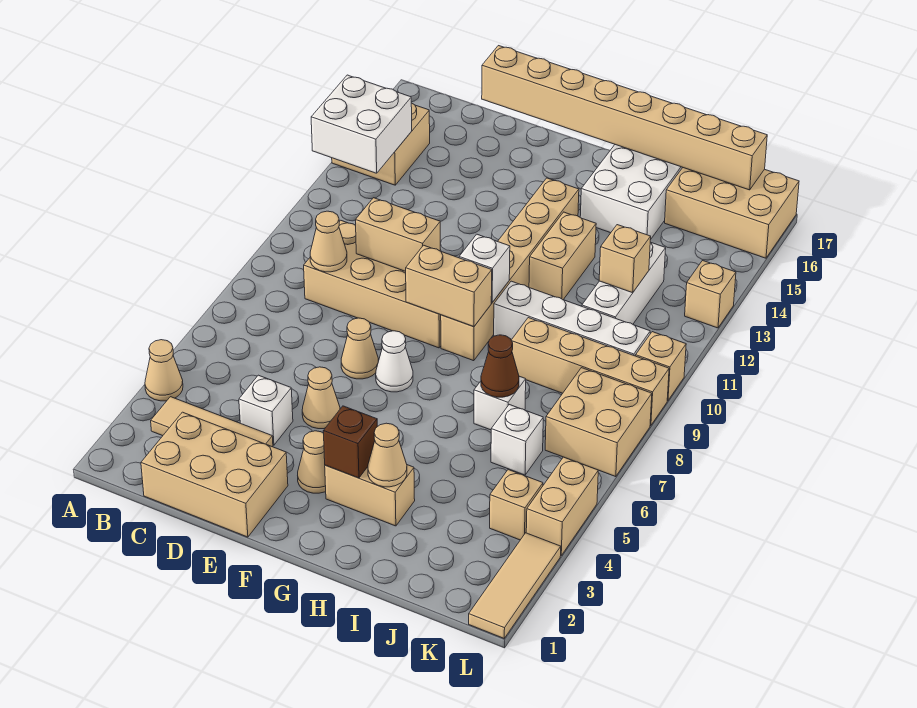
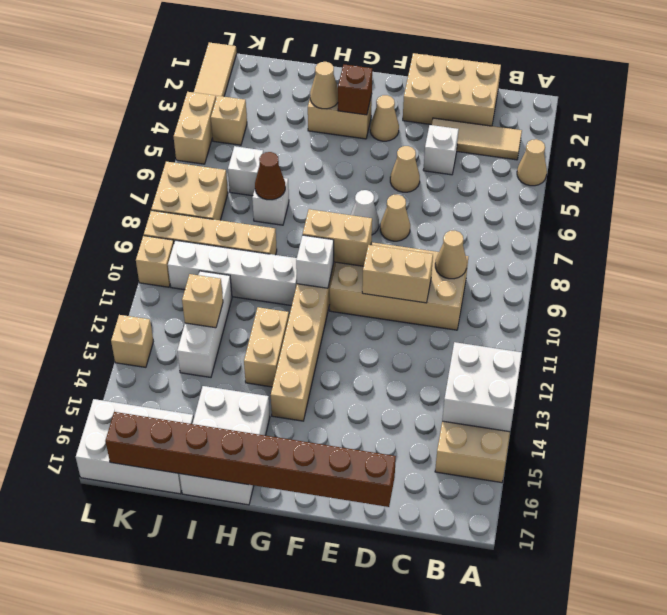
tan 1x8 brick [482,46,767,190] -> brown 1x8 brick [105,412,396,507]
tan 2x3 brick [665,168,799,258] -> white 2x3 brick [76,399,194,494]

